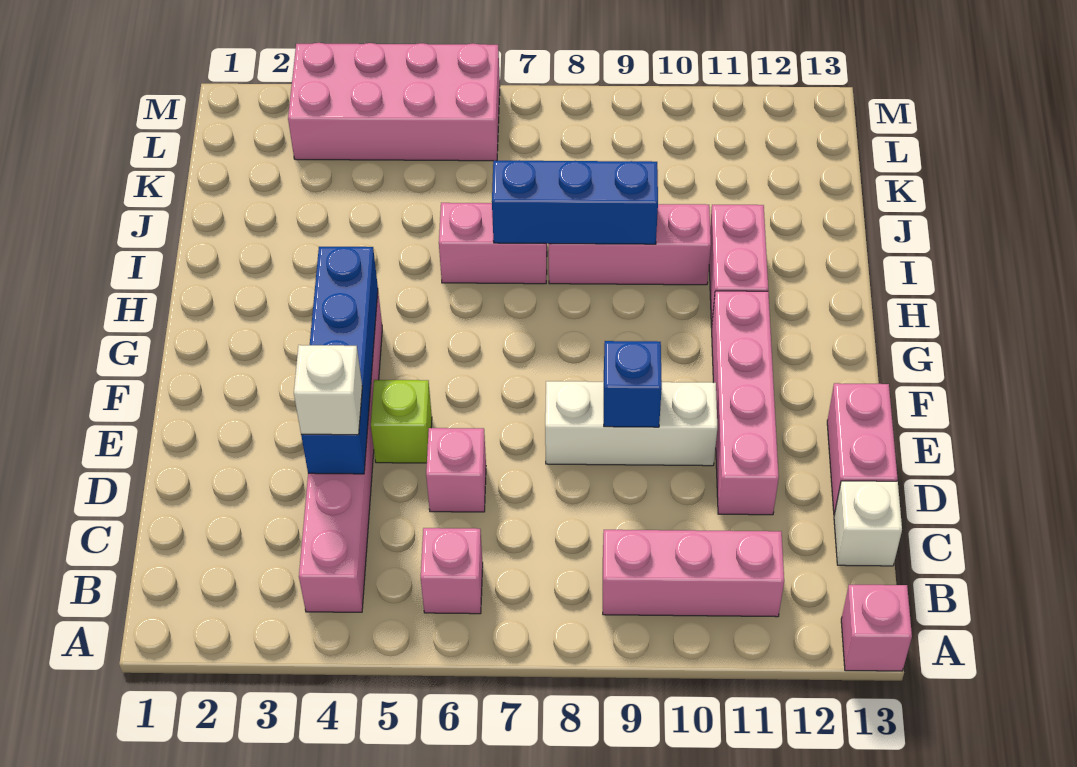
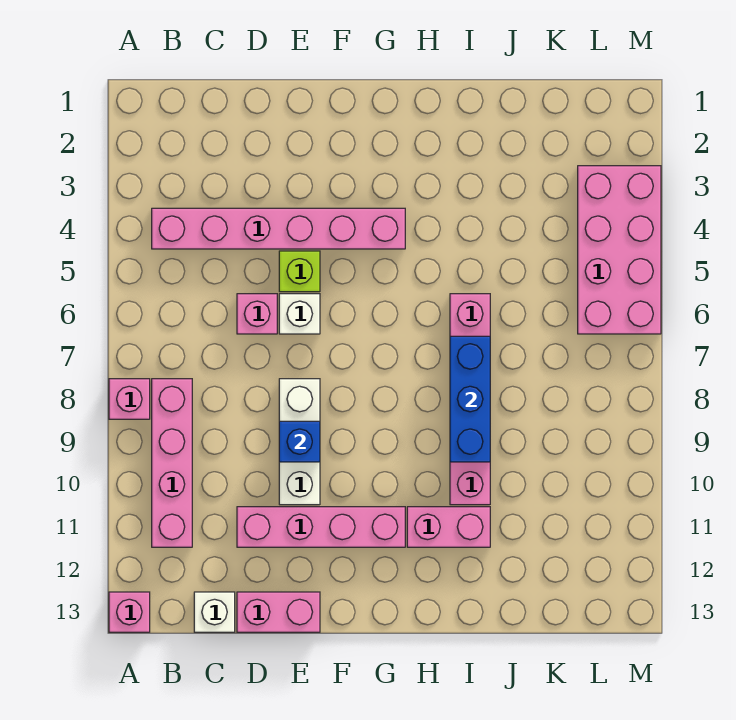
pink 1x1 brick [421,528,483,614] -> pink 1x1 brick moved to [109,379,150,419]
pink 1x3 brick [603,530,784,617] -> pink 1x4 brick [152,379,192,547]
blue 1x4 brick [301,247,378,474] -> none
white 1x1 brick [294,345,362,435] -> white 1x1 brick moved to [279,294,320,334]

